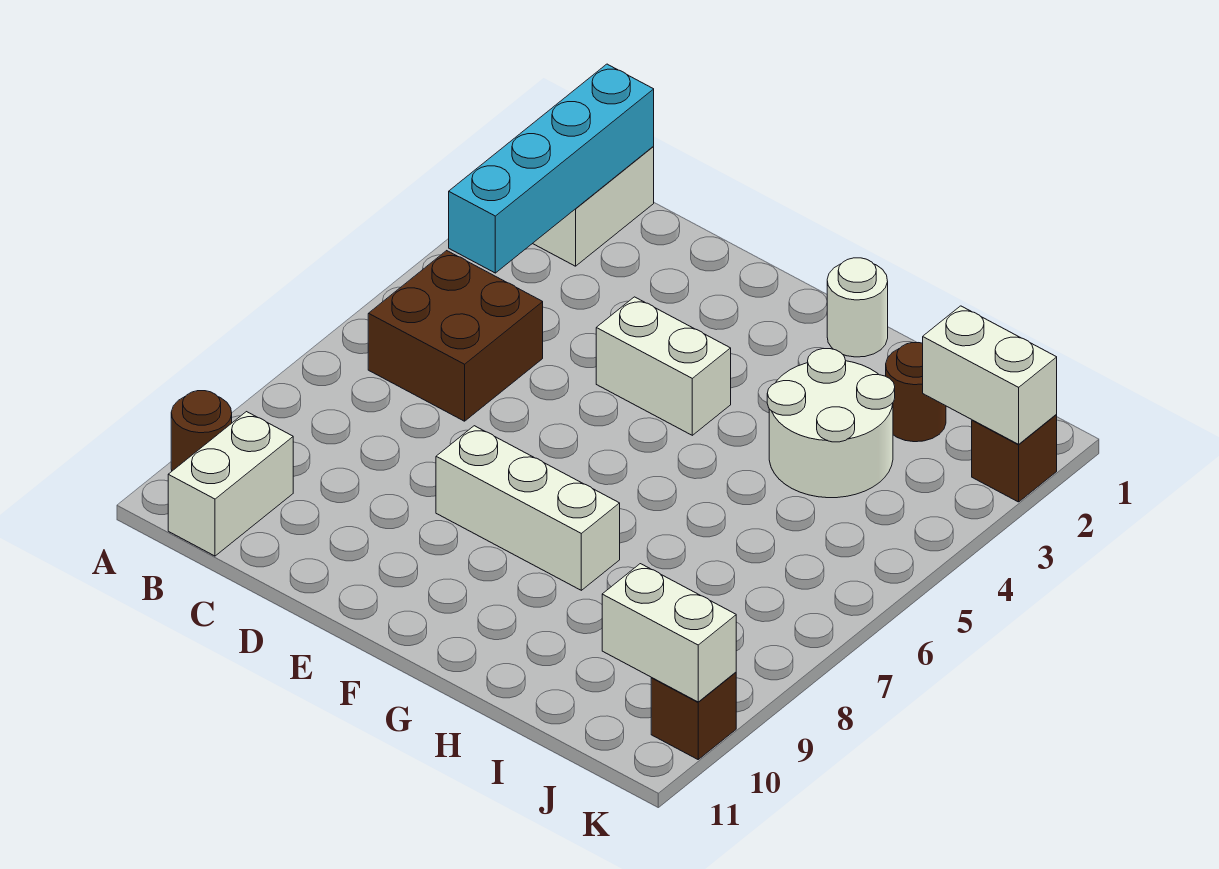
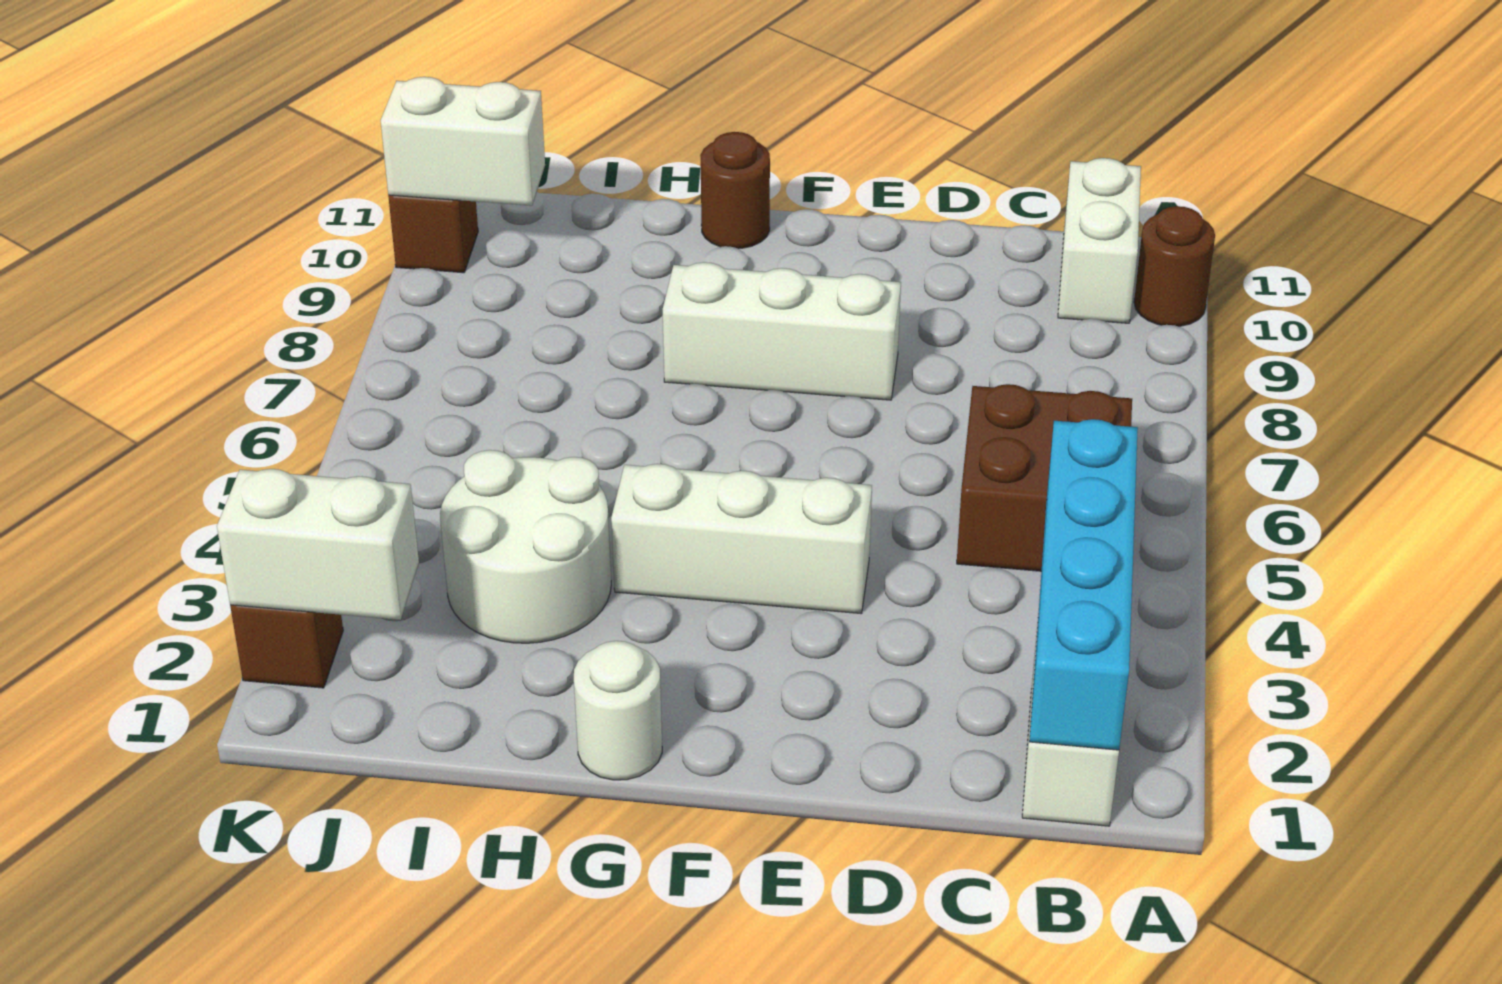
white 1x2 brick [596,297,731,435] -> white 1x3 brick [611,464,872,614]
brown 1x1 round brick [886,343,946,442] -> brown 1x1 round brick moved to [700,132,770,249]

